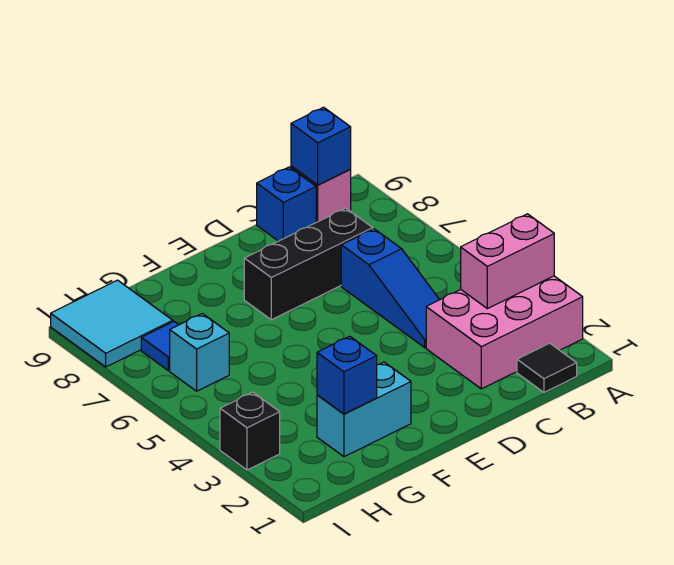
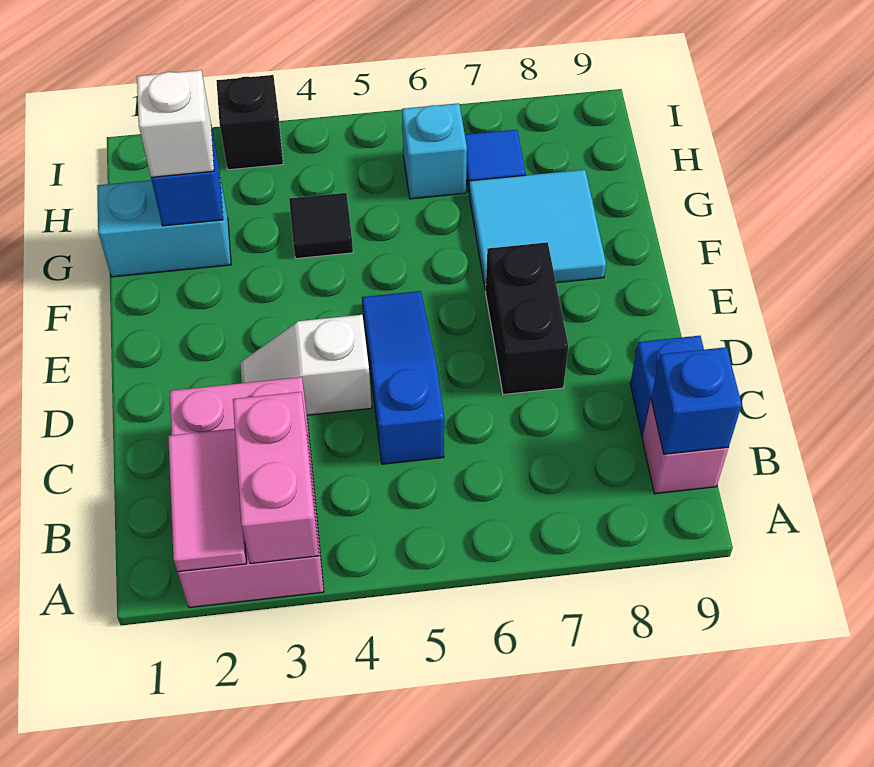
none -> pink 1x2 tile [168,429,247,572]
black 1x1 tile [517,343,577,392] -> black 1x1 tile moved to [289,193,353,259]
blue 1x3 slope [341,229,440,348] -> blue 1x3 slope turned to [362,291,444,464]
black 1x3 brick [244,208,373,320] -> black 1x2 brick [486,242,568,395]
none -> white 1x2 slope [240,315,372,415]
cyan 1x2 brick [317,362,411,457] -> cyan 1x2 brick turned to [97,177,231,277]
none -> white 1x1 brick [137,70,214,177]
cyan 2x2 tile [51,280,173,367] -> cyan 2x2 tile moved to [469,170,606,290]

